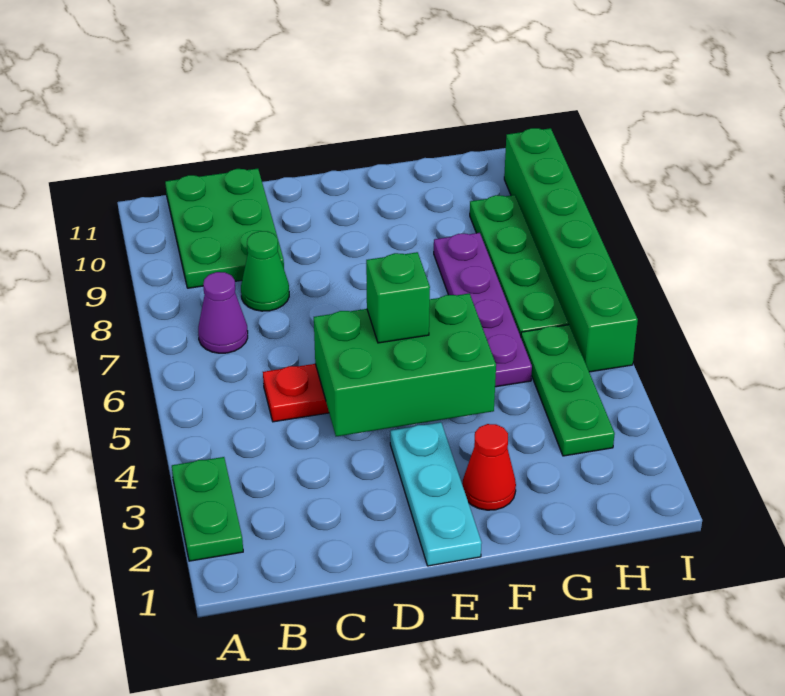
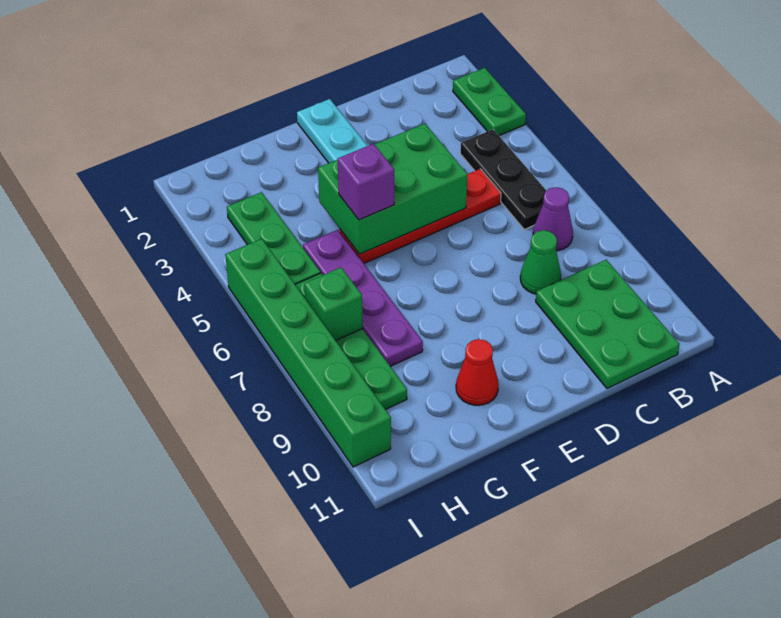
none -> black 1x3 plate [460,129,546,229]
green 1x1 brick [366,252,430,343] -> green 1x1 brick moved to [304,268,363,340]
red 1x1 cone [462,424,516,510] -> red 1x1 cone moved to [456,339,499,405]
none -> purple 1x1 brick [338,144,394,220]

